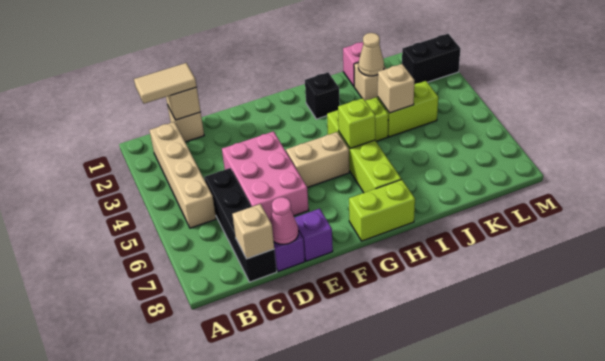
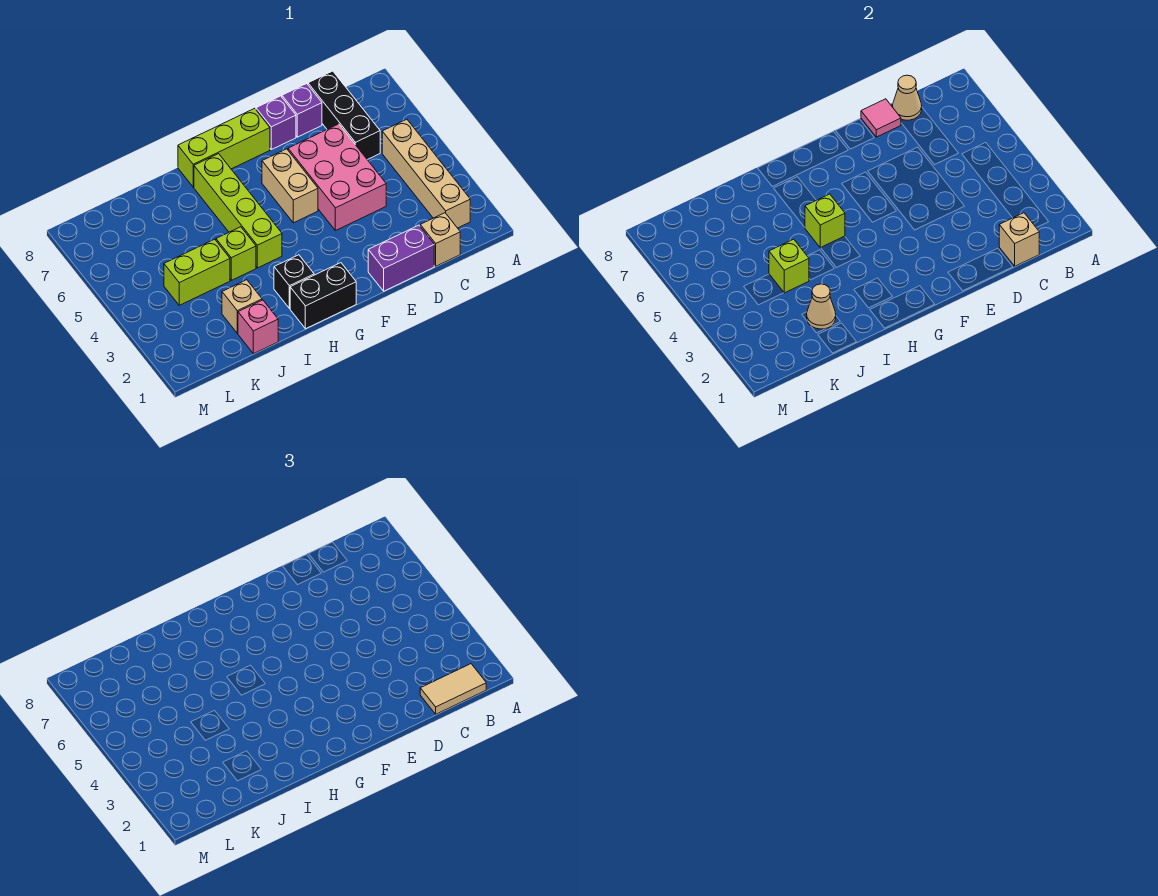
black 1x4 brick [205,168,277,282] -> black 1x3 brick [308,71,380,160]
tan 1x1 brick [232,204,274,259] -> tan 1x1 cone [893,75,922,120]
none -> purple 1x2 brick [368,225,434,291]
pink 1x1 cone [270,197,299,244] -> pink 1x1 tile [861,99,901,137]
tan 1x2 brick [286,132,349,188] -> tan 1x2 brick turned to [262,149,318,223]
lime 1x2 brick [349,179,415,241] -> lime 1x3 brick [178,108,270,187]
tan 1x1 brick [378,64,415,113] -> lime 1x1 brick [769,239,809,293]
black 1x2 brick [402,34,460,85] -> black 1x2 brick moved to [290,263,356,329]

